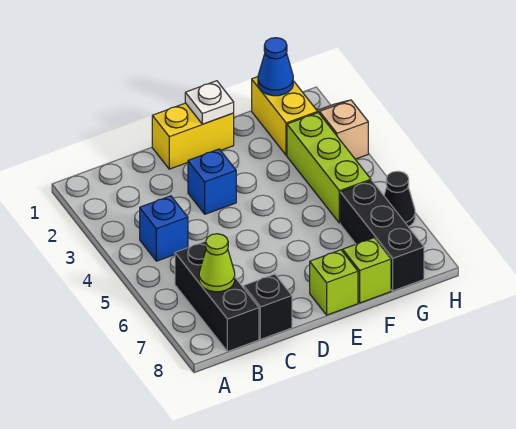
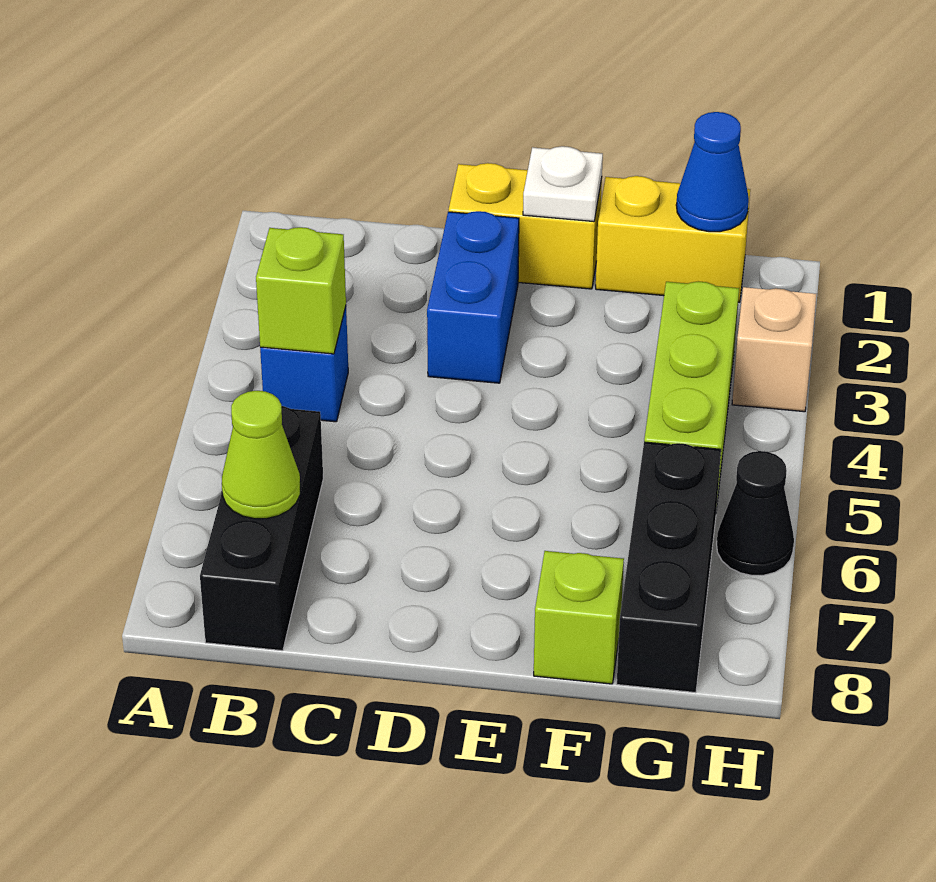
black 1x1 brick [244,274,292,339] -> none
blue 1x1 brick [188,149,236,214] -> blue 1x2 brick [427,211,519,383]
lime 1x1 brick [310,250,358,315] -> lime 1x1 brick moved to [256,227,346,354]
yellow 1x2 brick [252,77,318,155] -> yellow 1x2 brick turned to [596,176,750,302]

